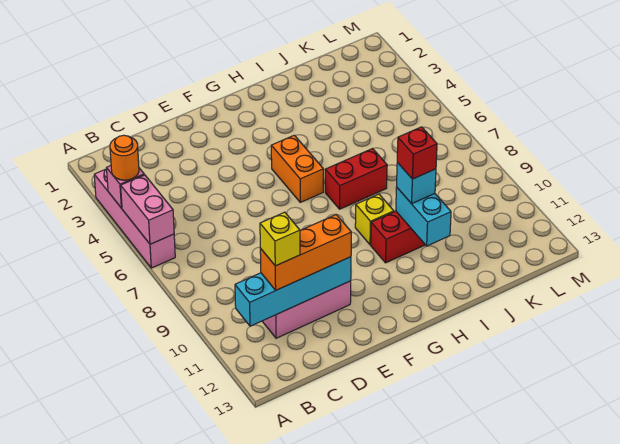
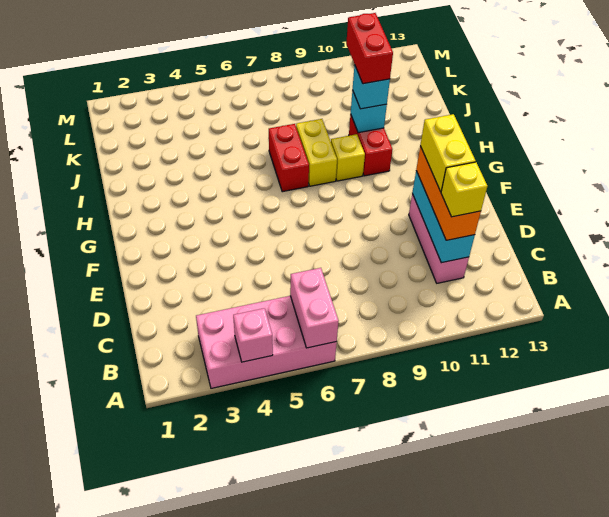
pink 1x4 brick [94,169,175,268] -> pink 2x4 brick [196,296,337,388]
orange 1x1 round brick [110,135,139,180] -> none
pink 1x2 brick [121,175,174,244] -> pink 1x2 brick turned to [290,268,339,348]
cyan 1x4 brick [235,257,351,326] -> cyan 1x3 brick [412,171,475,263]
none -> yellow 1x2 brick [420,114,476,191]
orange 1x2 brick [271,135,323,202] -> none
none -> yellow 1x2 brick [296,119,337,186]
cyan 1x2 brick [396,187,451,246] -> cyan 1x1 brick [351,90,387,133]
red 1x1 brick [397,127,437,179] -> red 1x2 brick [346,13,393,84]

